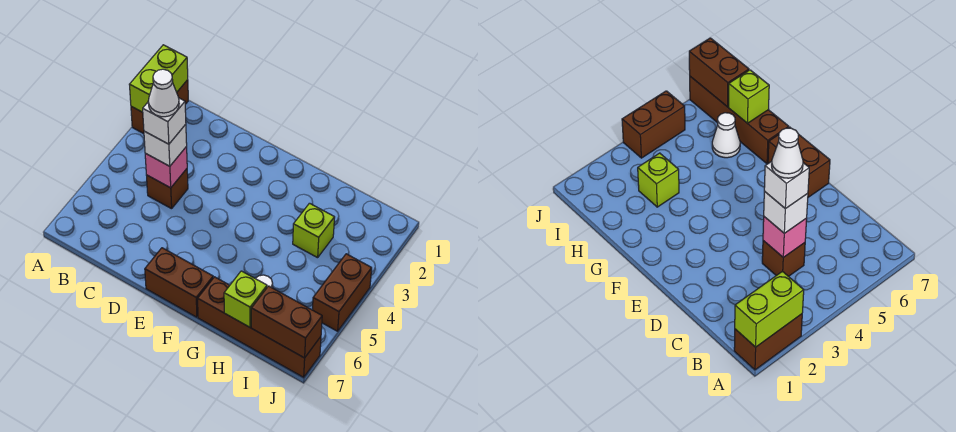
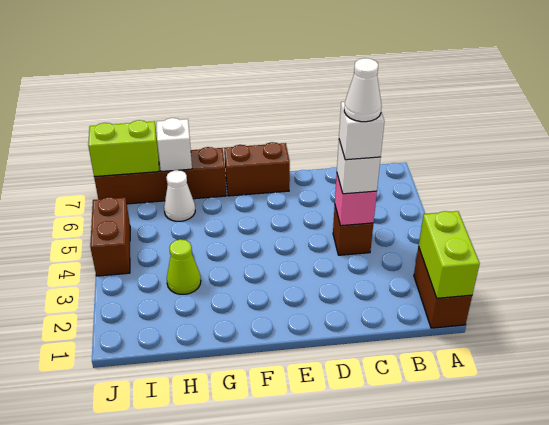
lime 1x1 brick [293,203,335,258] -> lime 1x1 cone [167,239,201,294]
lime 1x1 brick [224,271,267,327] -> white 1x1 brick [157,118,192,172]
brown 1x2 brick [251,286,322,358] -> lime 1x2 brick [88,120,159,177]

